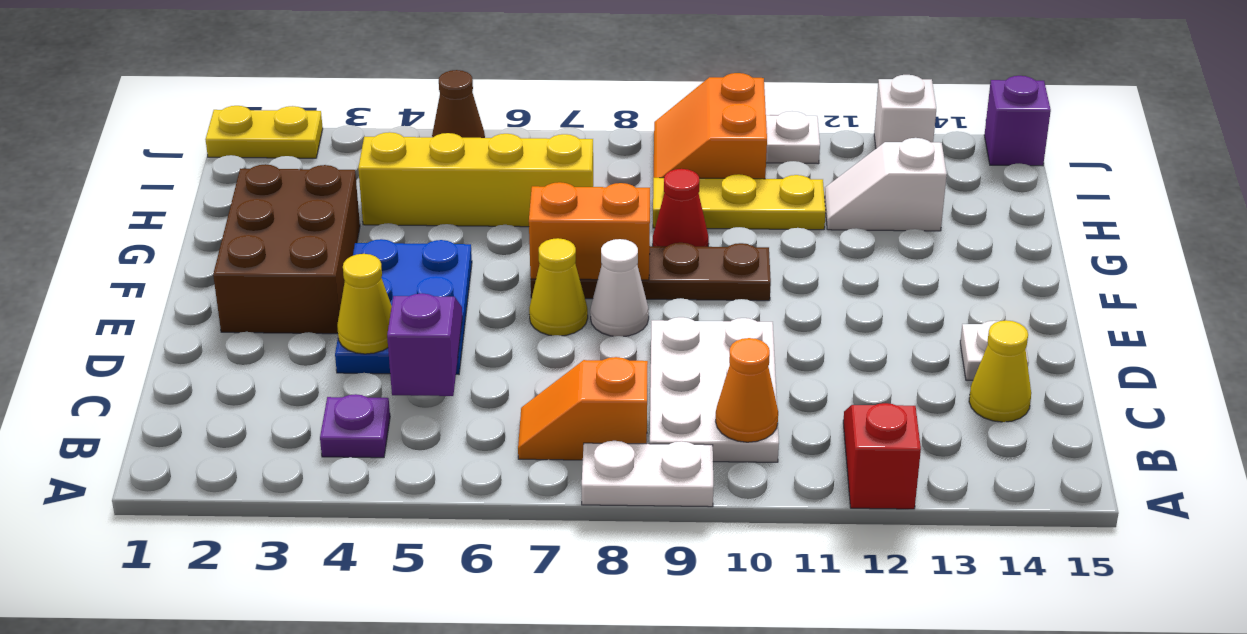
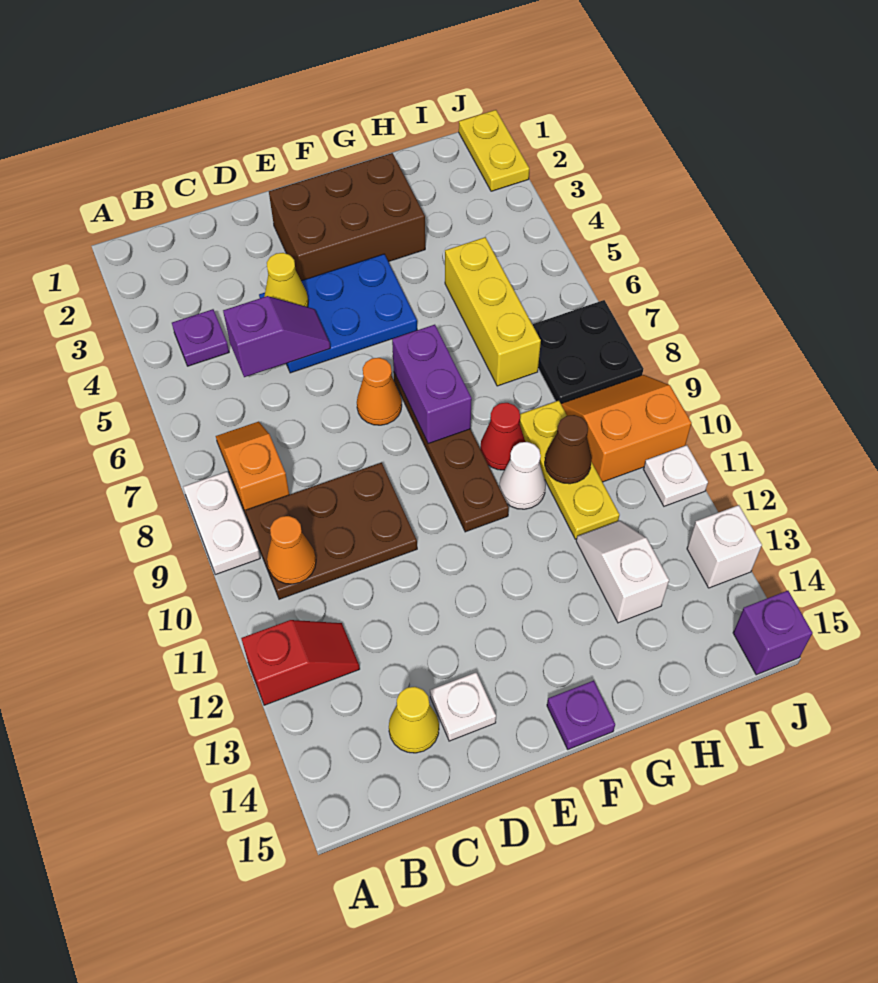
white 2x3 plate [650,317,779,462] -> brown 2x3 plate [245,463,417,599]
yellow 1x1 cone [529,238,588,336] -> orange 1x1 cone [357,358,402,425]
white 1x1 cone [590,239,649,336] -> white 1x1 cone moved to [499,442,546,509]
orange 1x2 brick [529,182,650,280] -> purple 1x2 brick [392,325,472,444]
none -> purple 1x1 plate [547,681,615,749]
yellow 1x4 brick [358,132,593,227] -> yellow 1x3 brick [445,237,541,386]
none -> black 2x2 plate [532,300,643,404]
brown 1x1 cone [432,70,485,138] -> brown 1x1 cone moved to [545,415,592,484]

